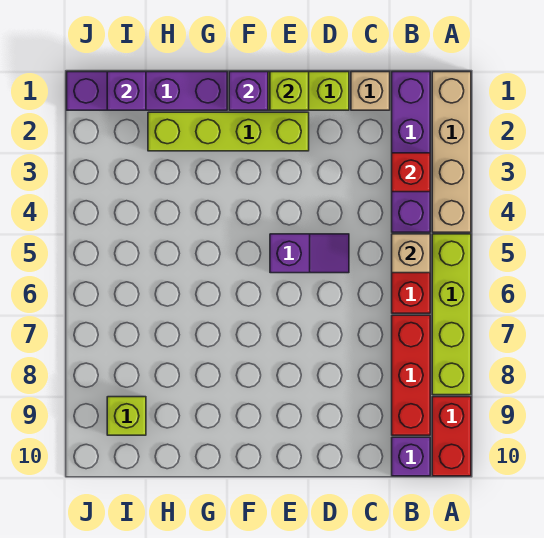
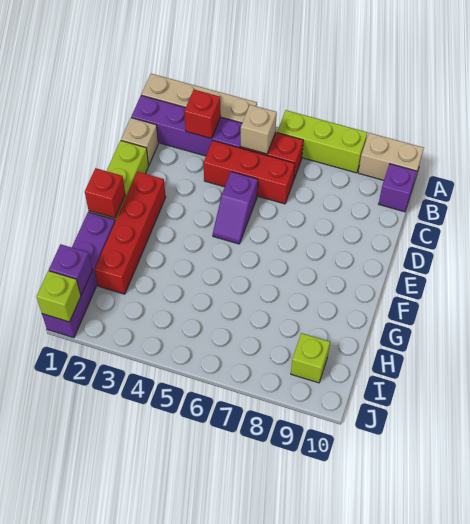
lime 1x4 brick [432,234,471,395] -> lime 1x3 brick [277,110,367,173]
red 1x2 brick [432,397,471,476] -> tan 1x2 brick [358,133,424,185]
red 1x3 brick [392,315,430,435] -> red 1x3 brick moved to [204,141,295,204]
purple 1x2 slope [270,234,349,273] -> purple 1x2 slope turned to [213,172,258,244]
lime 1x1 brick [270,72,309,110] -> lime 1x1 brick moved to [36,271,81,322]
lime 1x4 brick [148,112,309,151] -> red 1x4 brick [95,172,166,294]
purple 1x1 brick [229,72,268,110] -> red 1x1 brick [85,168,125,218]

